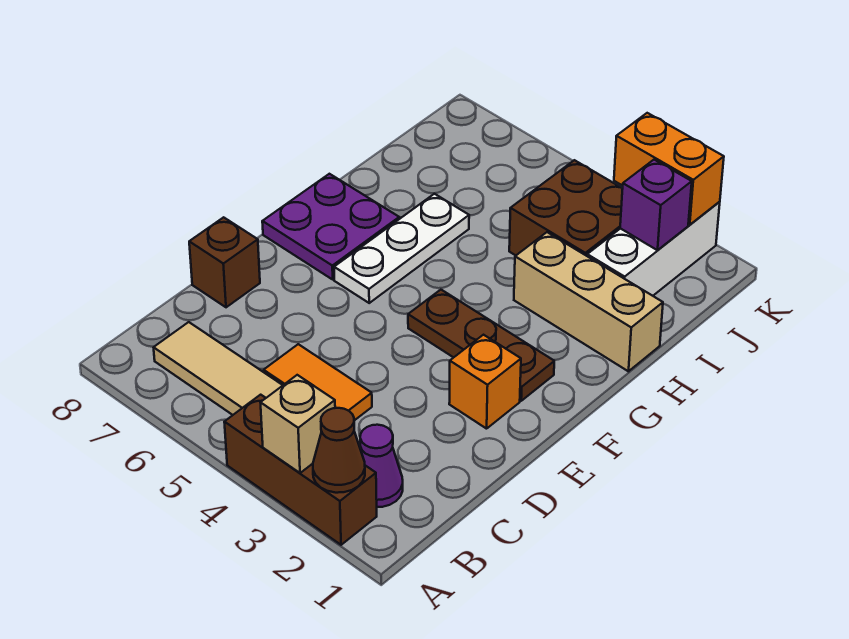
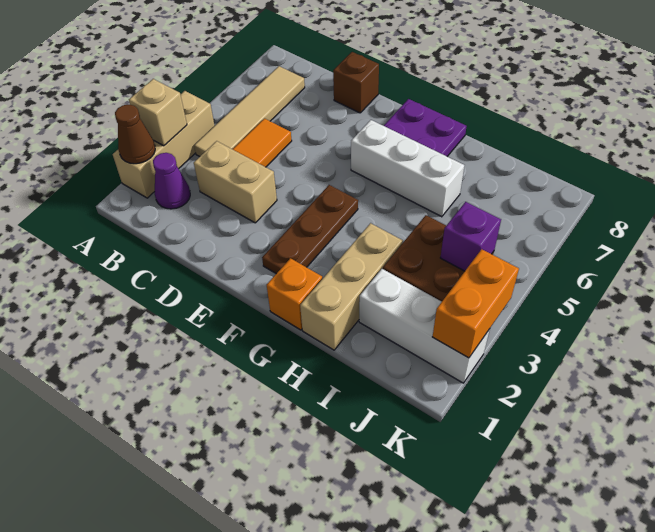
brown 1x3 brick [224,395,377,545] -> tan 1x3 brick [113,91,214,198]
none -> tan 1x2 brick [194,141,277,223]
orange 1x1 brick [449,335,521,429] -> orange 1x1 brick moved to [267,258,322,330]
white 1x3 plate [334,194,469,303] -> white 1x3 brick [351,120,464,217]
purple 1x1 brick [620,160,692,250] -> purple 1x1 brick moved to [440,202,501,271]

